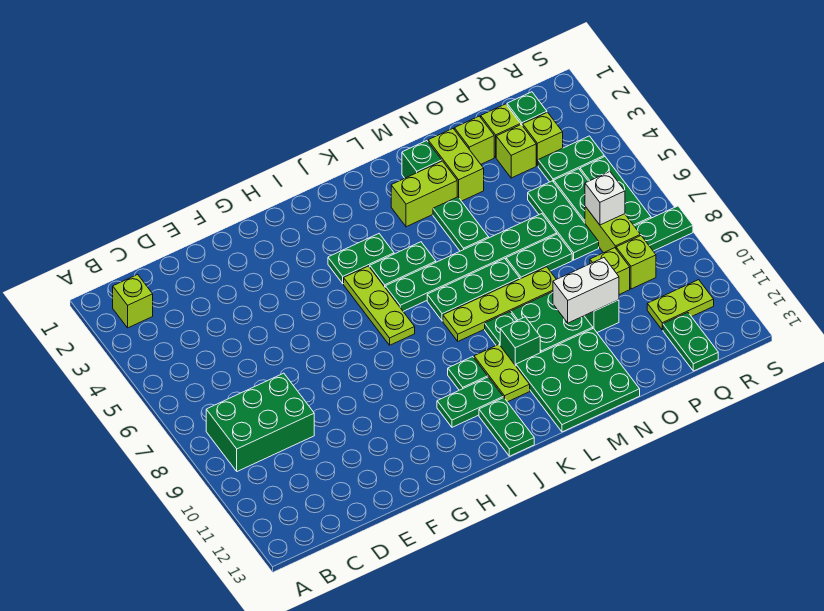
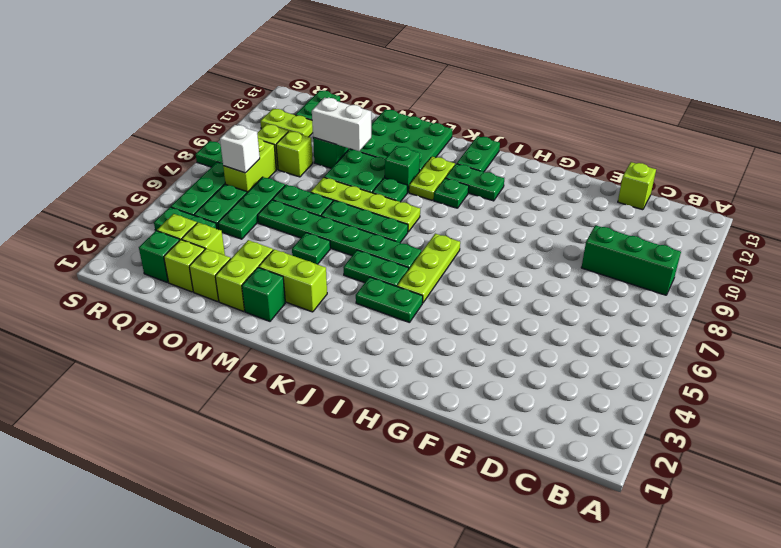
lime 1x1 brick [113,274,153,328] -> lime 1x1 brick moved to [618,162,656,210]
green 2x3 brick [206,373,314,471] -> green 1x3 brick [581,225,681,295]
green 1x2 plate [433,197,489,251] -> green 1x1 plate [292,233,330,264]

